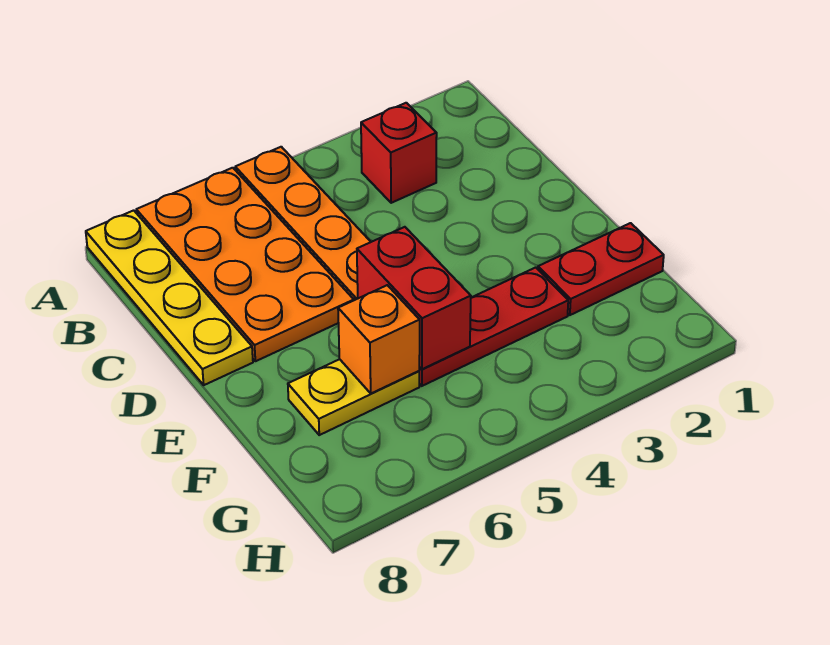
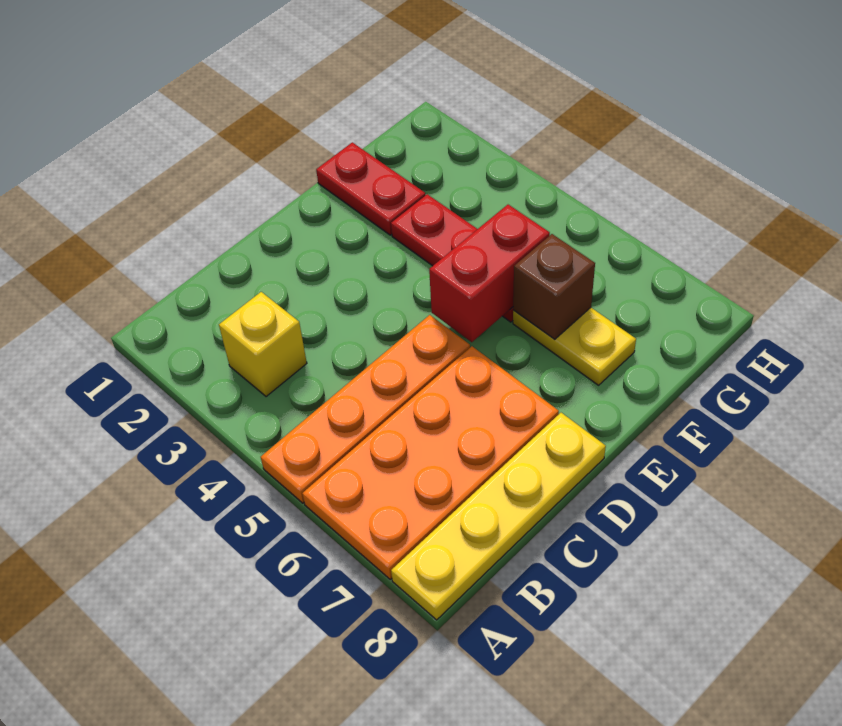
red 1x1 brick [361,103,437,203] -> yellow 1x1 brick [219,292,307,397]
orange 1x1 brick [338,285,420,393] -> brown 1x1 brick [513,234,595,339]

